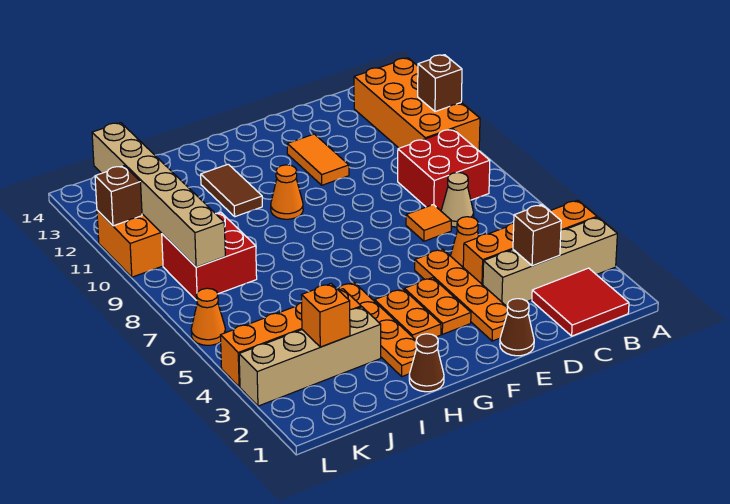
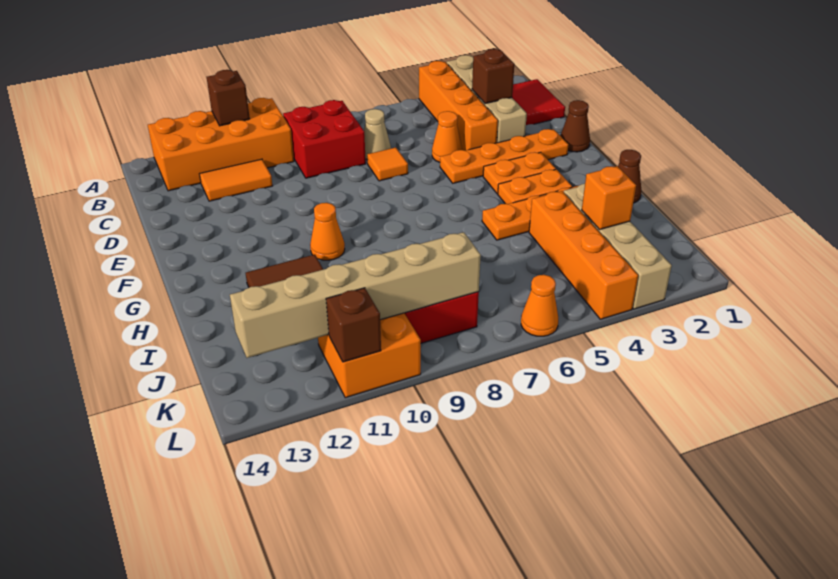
orange 1x2 tile [287,134,349,185] -> orange 1x2 tile moved to [200,159,273,201]

